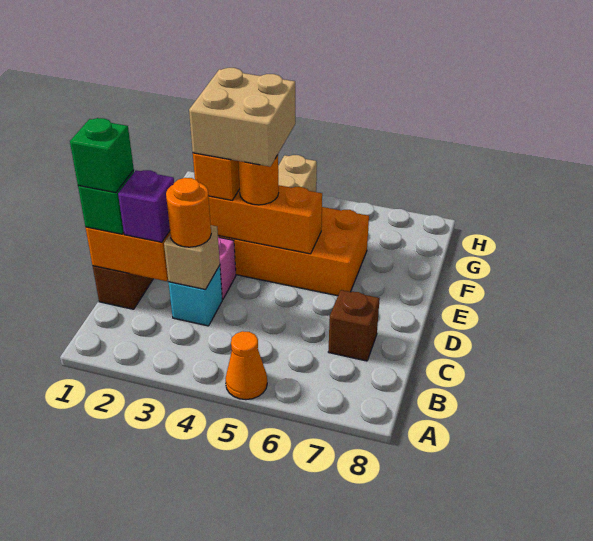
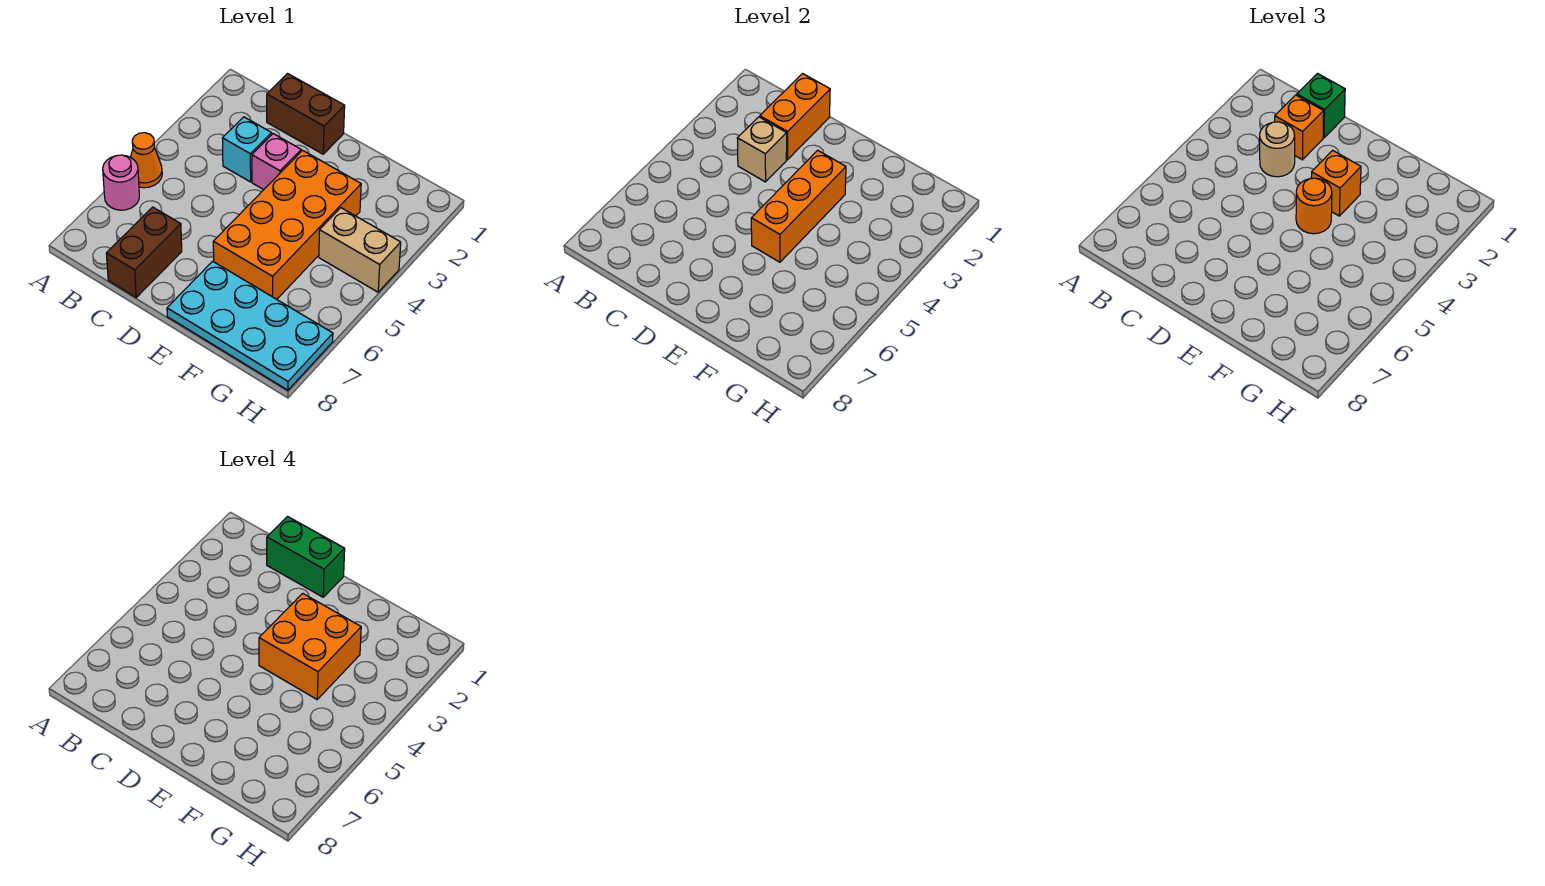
none -> pink 1x1 round brick [103,155,139,210]
green 1x1 brick [70,118,134,193] -> green 1x2 brick [267,517,345,597]
purple 1x1 brick [118,170,174,242] -> orange 1x1 brick [1275,95,1324,160]
orange 1x1 round brick [166,178,211,247] -> tan 1x1 round brick [1260,122,1295,177]
brown 1x1 brick [328,290,380,361] -> brown 1x2 brick [106,207,182,297]
tan 2x2 brick [189,68,295,167] -> orange 2x2 brick [259,593,361,699]
none -> cyan 2x4 plate [167,261,333,390]

